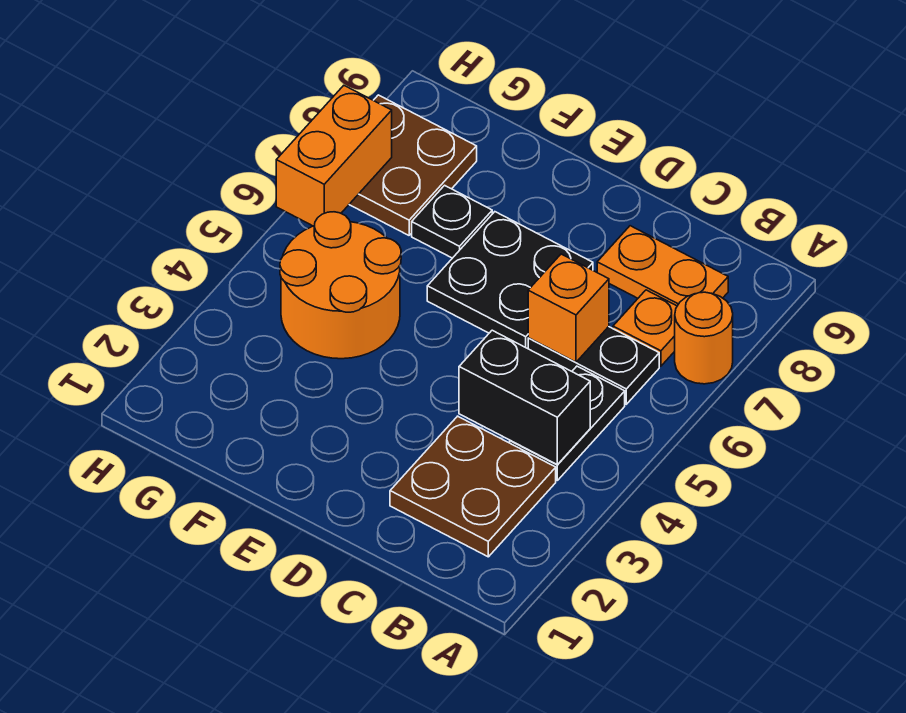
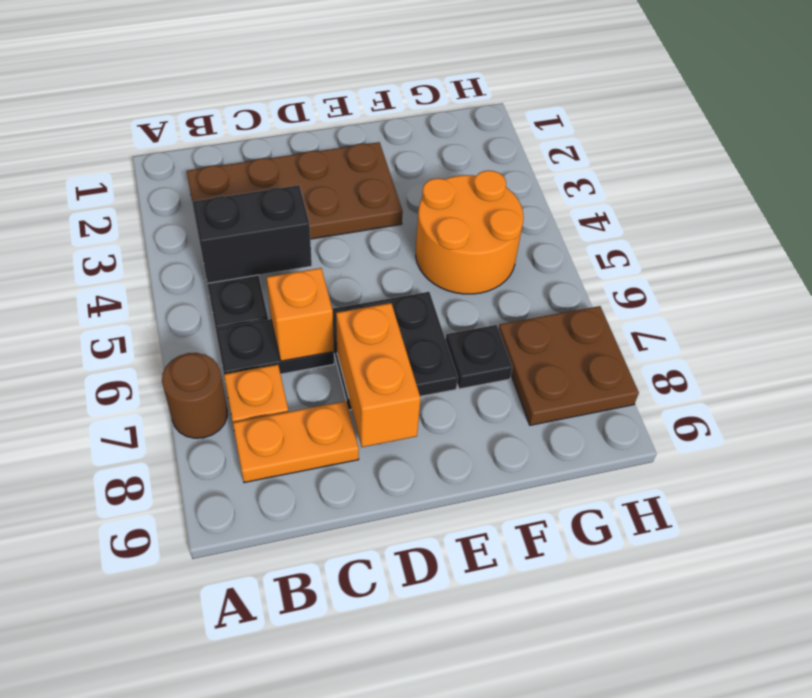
orange 1x1 round brick [675,292,733,384] -> brown 1x1 round brick [162,353,227,438]
brown 2x2 plate [390,416,556,557] -> brown 2x4 plate [187,142,403,239]
orange 1x2 brick [276,86,392,226] -> orange 1x2 brick moved to [336,303,421,447]

